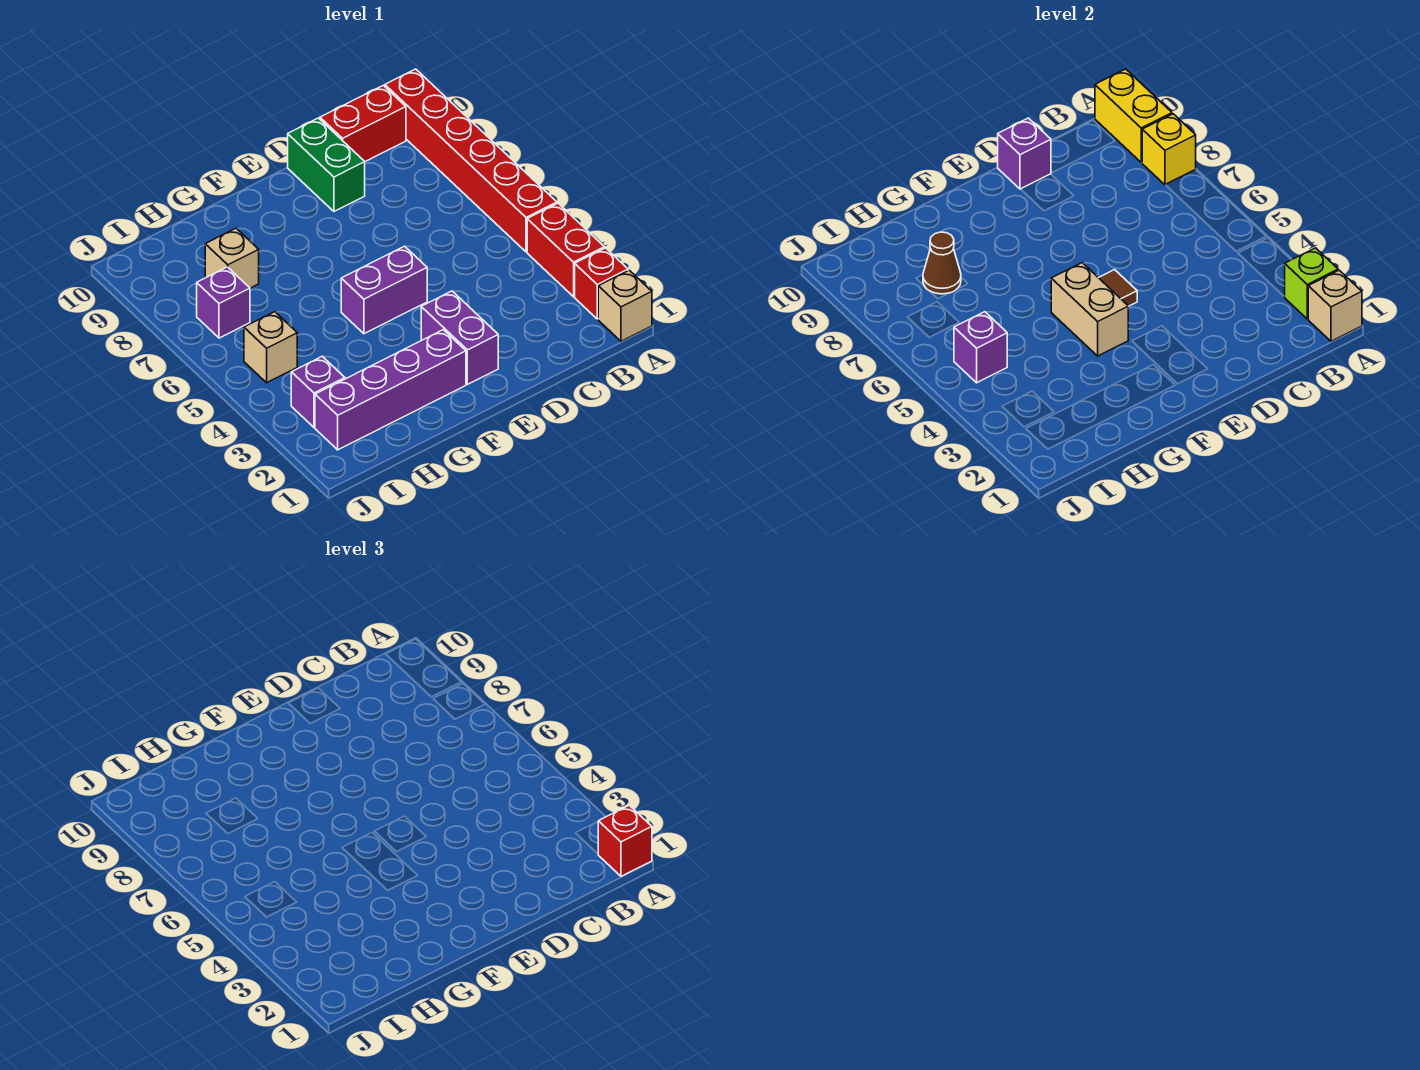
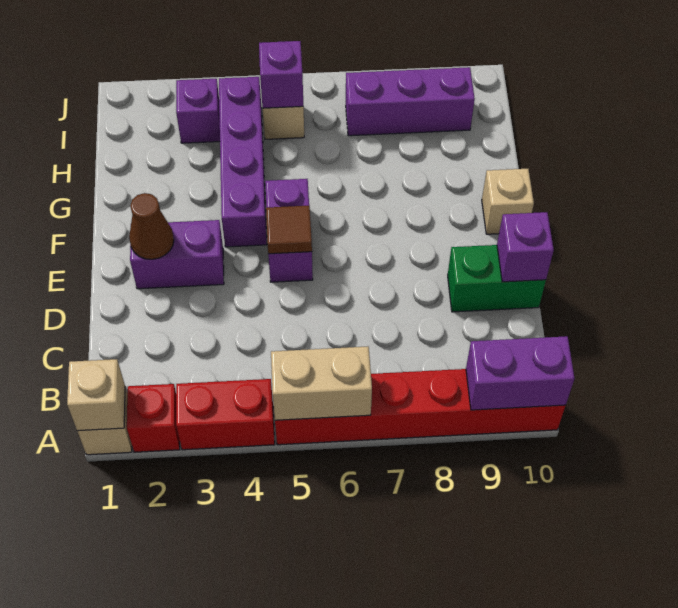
red 1x1 brick [598,805,652,876] -> none
lime 1x1 brick [1285,248,1338,319] -> none
yellow 1x1 brick [1142,114,1196,185] -> none
yellow 1x2 brick [1095,69,1172,162] -> purple 1x2 brick [466,336,575,410]
red 1x2 brick [320,85,406,162] -> none
purple 1x4 brick [315,330,466,450] -> purple 1x4 brick moved to [219,77,267,247]
tan 1x2 brick [1051,263,1128,356] -> tan 1x2 brick moved to [271,346,372,420]
tan 1x1 brick [205,228,259,288] -> tan 1x1 brick moved to [482,169,534,234]
brown 1x1 cone [923,232,961,294] -> brown 1x1 cone moved to [129,193,174,259]
purple 1x1 brick [197,267,250,338] -> purple 1x3 brick [346,67,475,136]

